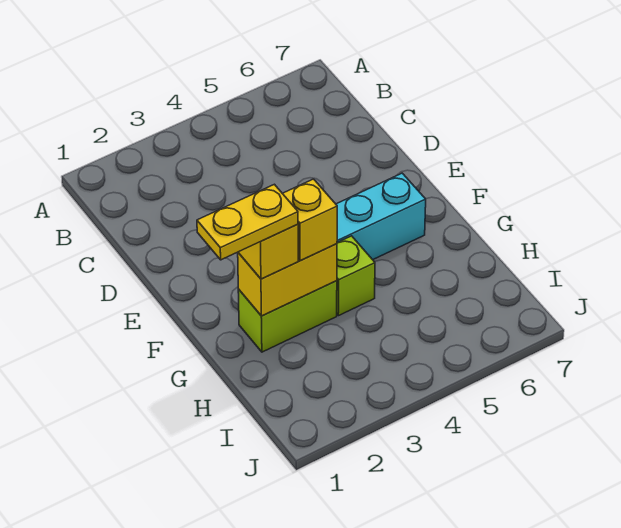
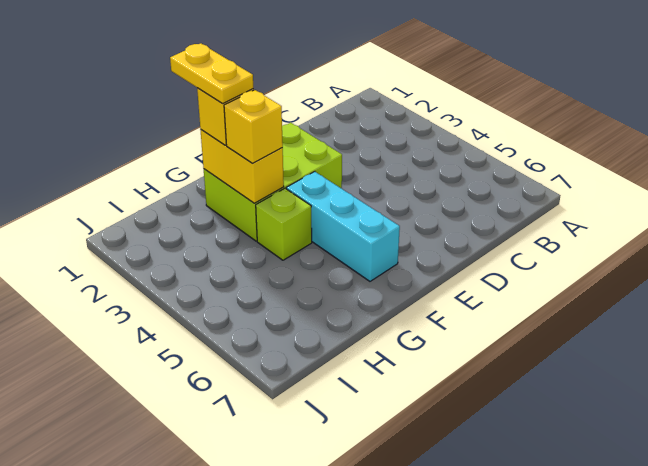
lime 1x2 brick [238,281,337,352] -> lime 2x3 brick [204,123,342,241]

